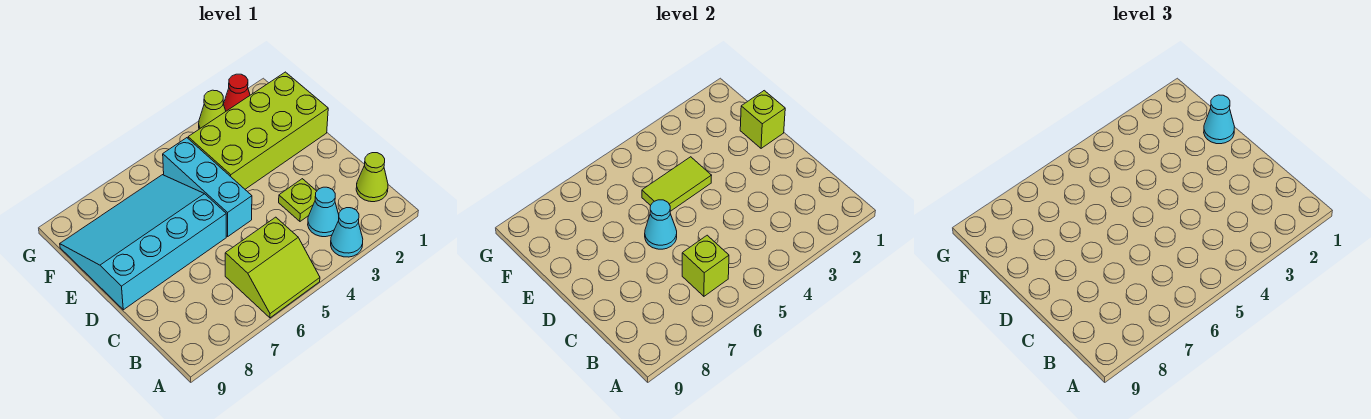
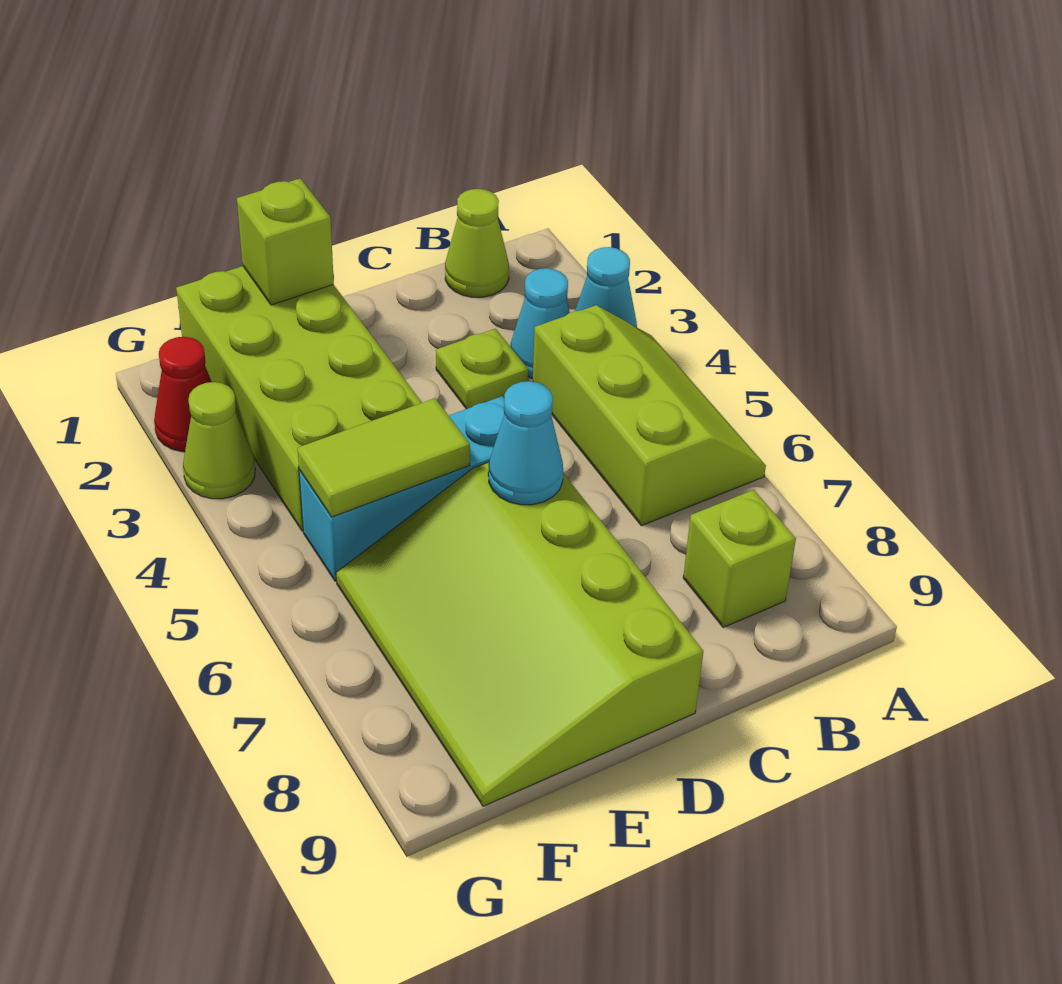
lime 2x2 slope [225,217,320,318] -> lime 2x3 slope [533,305,766,526]
lime 1x1 brick [682,235,729,296] -> lime 1x1 brick moved to [683,490,796,627]
cyan 3x4 slope [60,175,226,310] -> lime 3x4 slope [336,462,703,806]
cyan 1x1 cone [1204,95,1234,144] -> none
lime 1x2 tile [642,157,712,211] -> lime 1x2 tile turned to [298,398,470,517]

